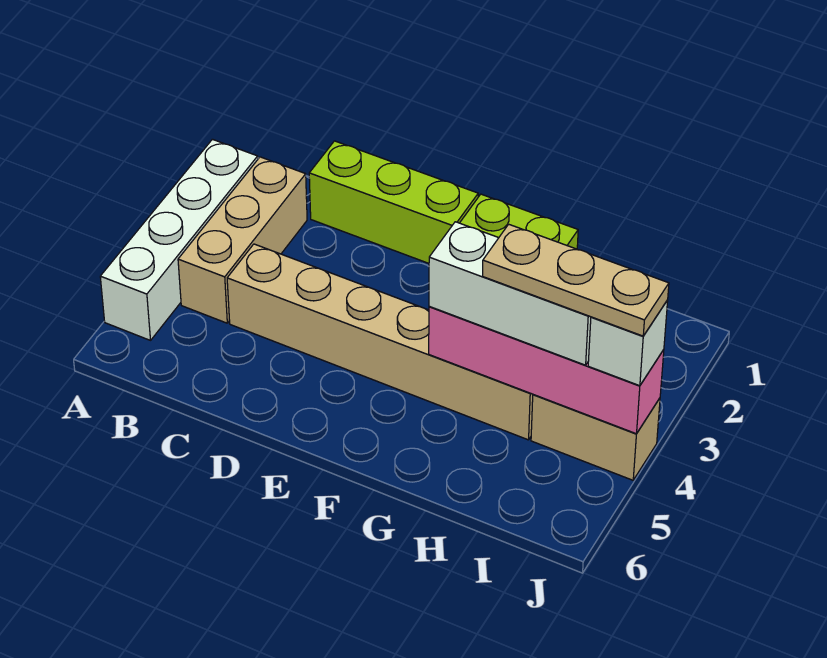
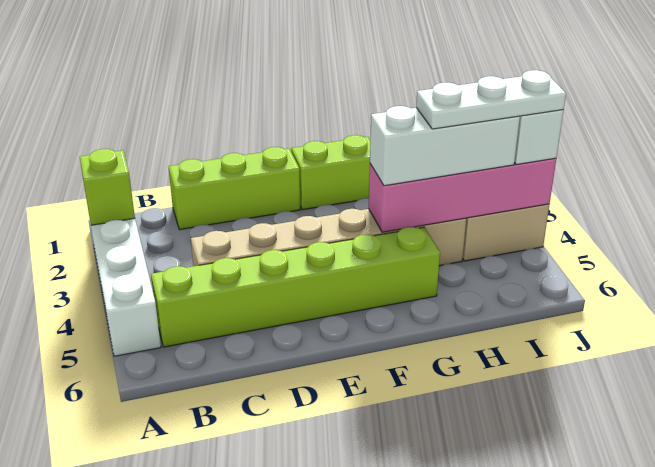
none -> lime 1x1 brick [80,149,135,225]
tan 1x3 brick [178,157,307,323] -> none
none -> lime 1x6 brick [151,227,440,347]
tan 1x3 plate [483,224,669,336] -> white 1x3 plate [416,70,566,129]

